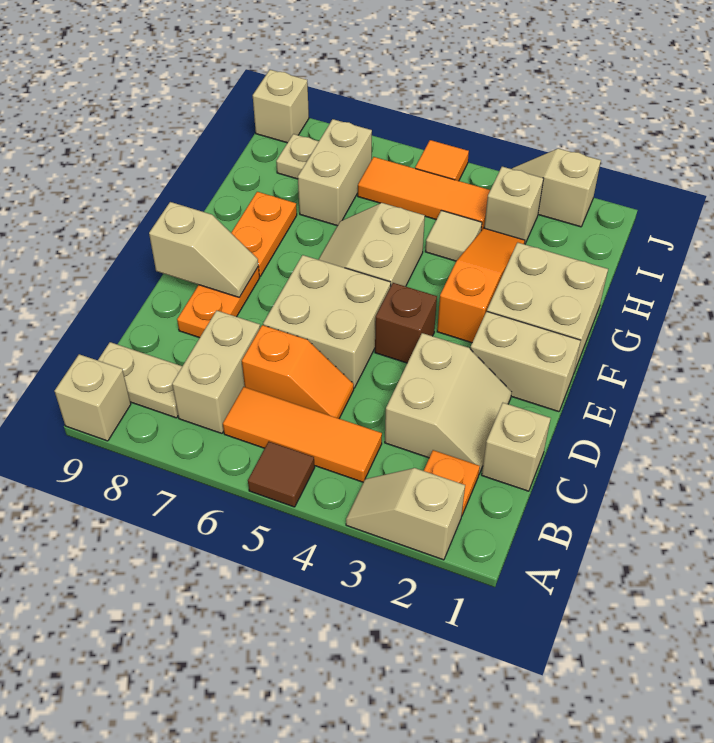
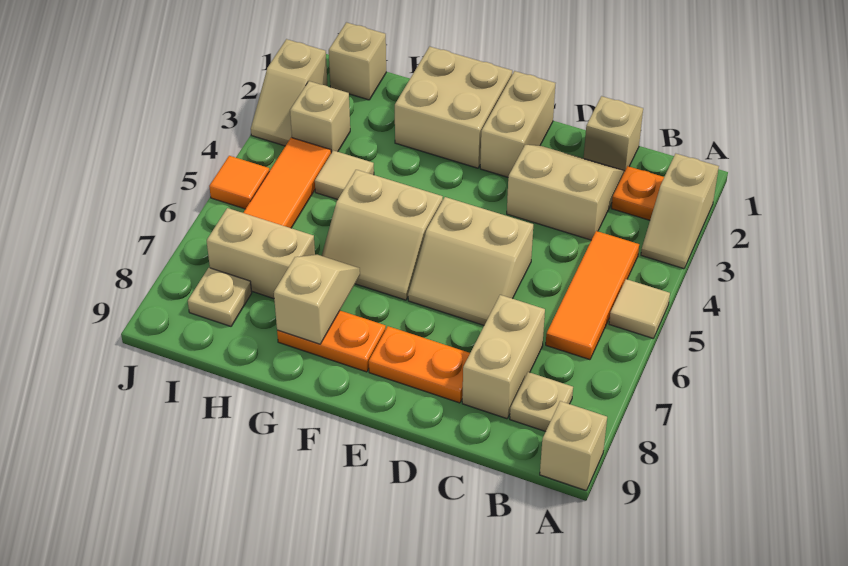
brown 1x1 tile [248,442,315,507] -> tan 1x1 tile [609,279,670,338]
tan 1x2 brick [172,310,260,433] -> tan 1x2 brick turned to [462,295,545,419]
tan 1x2 plate [98,342,182,418] -> tan 1x1 plate [510,372,573,432]
orange 1x2 slope [242,325,354,418] -> none
tan 2x2 brick [263,255,391,388] -> tan 2x2 slope [408,197,533,325]
brown 1x1 brick [375,283,437,363] -> none
tan 1x2 slope [149,202,258,297] -> tan 1x2 slope moved to [274,255,360,344]
orange 1x3 slope [437,228,525,343] -> none
tan 1x1 brick [253,70,309,143] -> tan 1x1 brick moved to [329,22,386,100]

